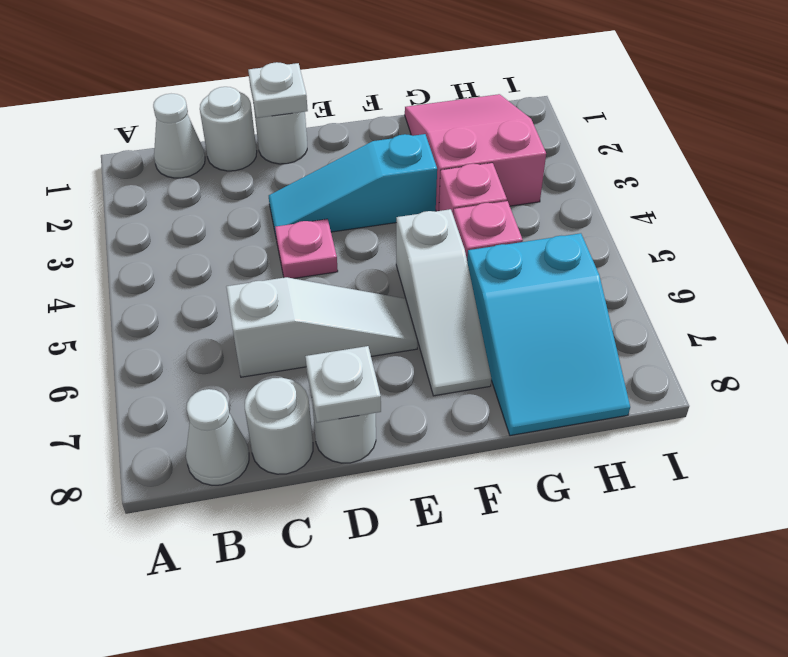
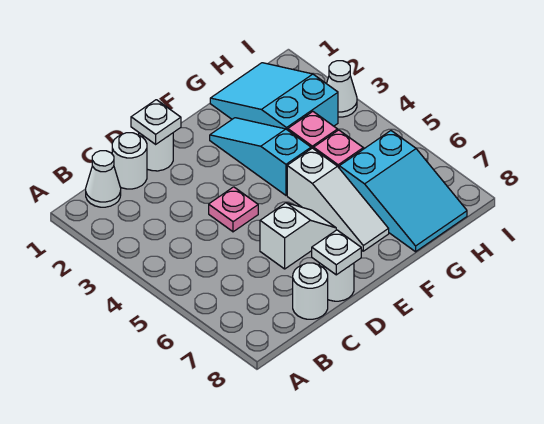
white 1x1 cone [186,389,249,485] -> white 1x1 cone moved to [327,61,357,117]
white 1x3 slope [226,277,417,377] -> white 1x2 slope [260,203,336,269]
cyan 1x3 slope [269,134,437,235] -> cyan 1x3 slope turned to [210,118,311,195]
pink 2x3 slope [405,94,546,211] -> cyan 2x3 slope [210,63,338,130]

